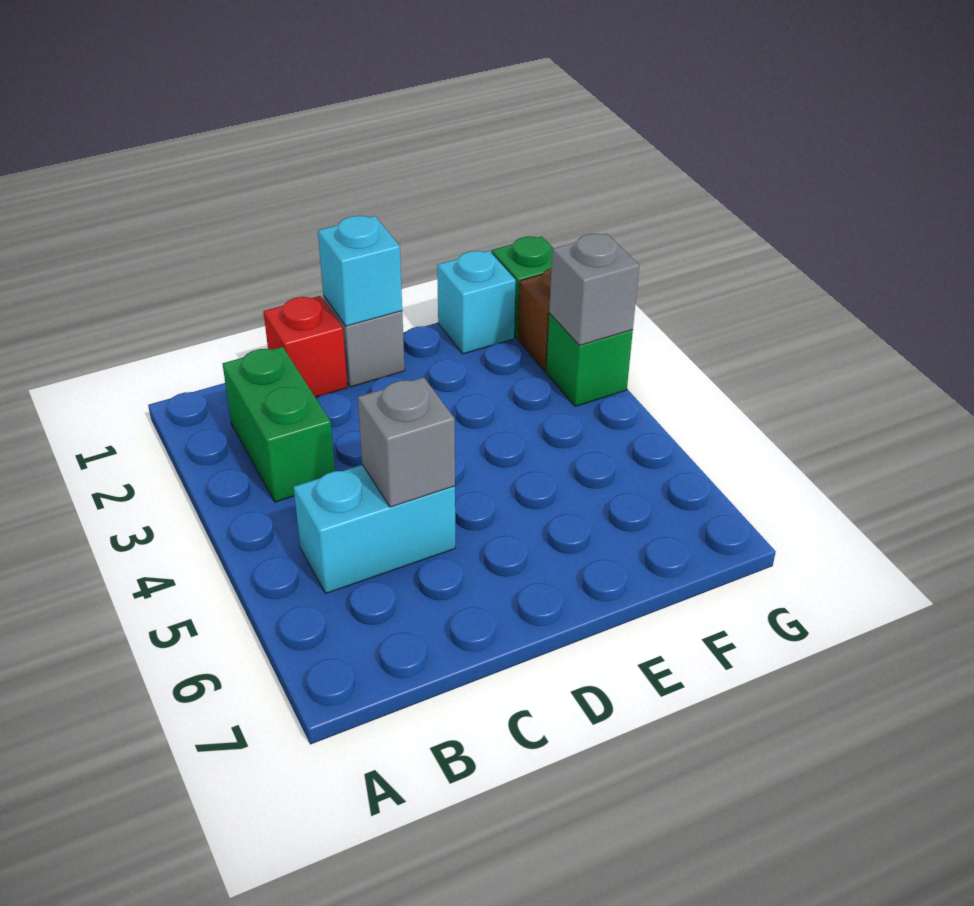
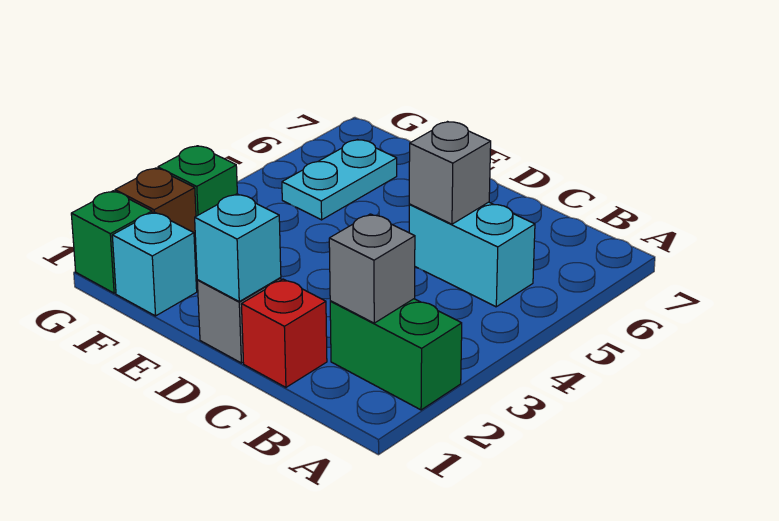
green 1x2 brick [223,347,335,502] -> green 1x2 brick turned to [330,299,462,410]
none -> cyan 1x2 plate [282,140,397,220]
grey 1x1 brick [549,234,639,346] -> grey 1x1 brick moved to [329,214,415,323]

